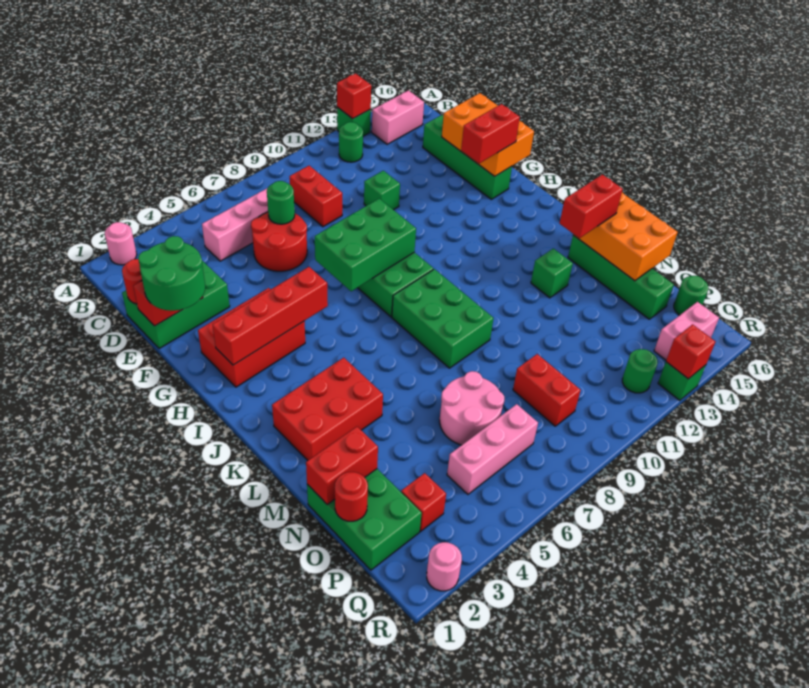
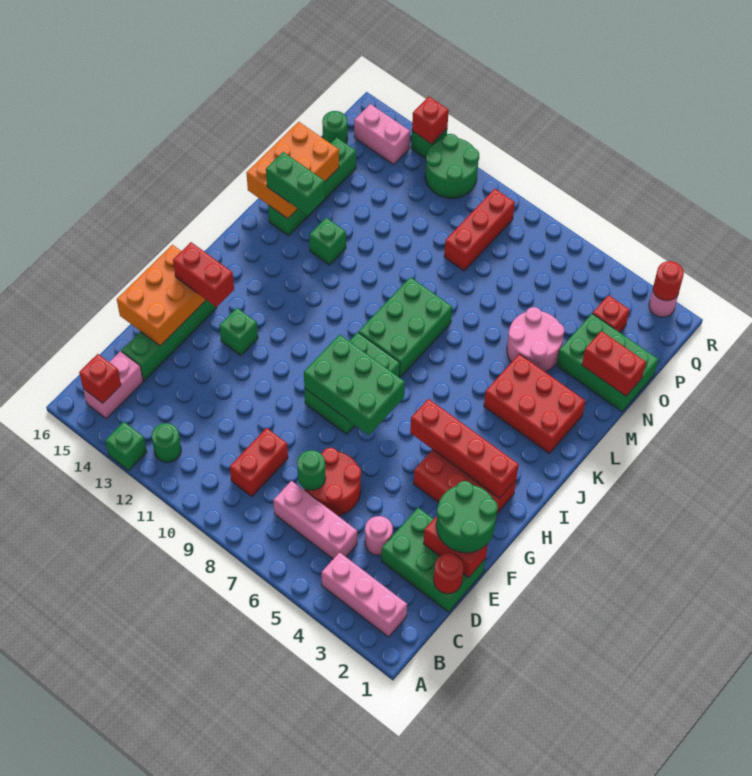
pink 1x1 round brick [105,222,137,265] -> pink 1x1 round brick moved to [365,516,393,555]
red 1x1 brick [337,73,371,119] -> red 1x1 brick moved to [79,354,121,403]
pink 1x2 brick [372,90,424,144] -> pink 1x2 brick turned to [83,351,143,419]
green 1x1 brick [364,171,400,210] -> green 1x1 brick moved to [219,308,258,356]
red 1x2 brick [560,175,623,238] -> green 1x2 brick [266,152,325,215]
green 2x3 brick [307,469,422,570] -> green 2x3 brick turned to [557,314,658,411]
pink 2x2 round brick [440,371,504,445] -> pink 2x2 round brick moved to [507,307,564,372]
red 1x1 round brick [335,472,368,521] -> red 1x1 round brick moved to [653,261,684,301]
red 1x2 brick [513,354,581,426] -> red 1x3 brick [444,189,515,271]
pink 1x3 brick [447,404,538,494] -> pink 1x3 brick moved to [322,552,407,637]
green 1x1 round brick [622,349,658,393] -> green 2x2 round brick [426,134,479,198]

